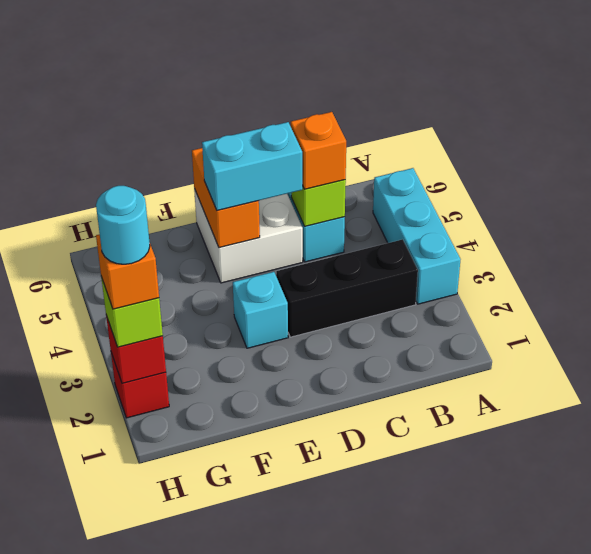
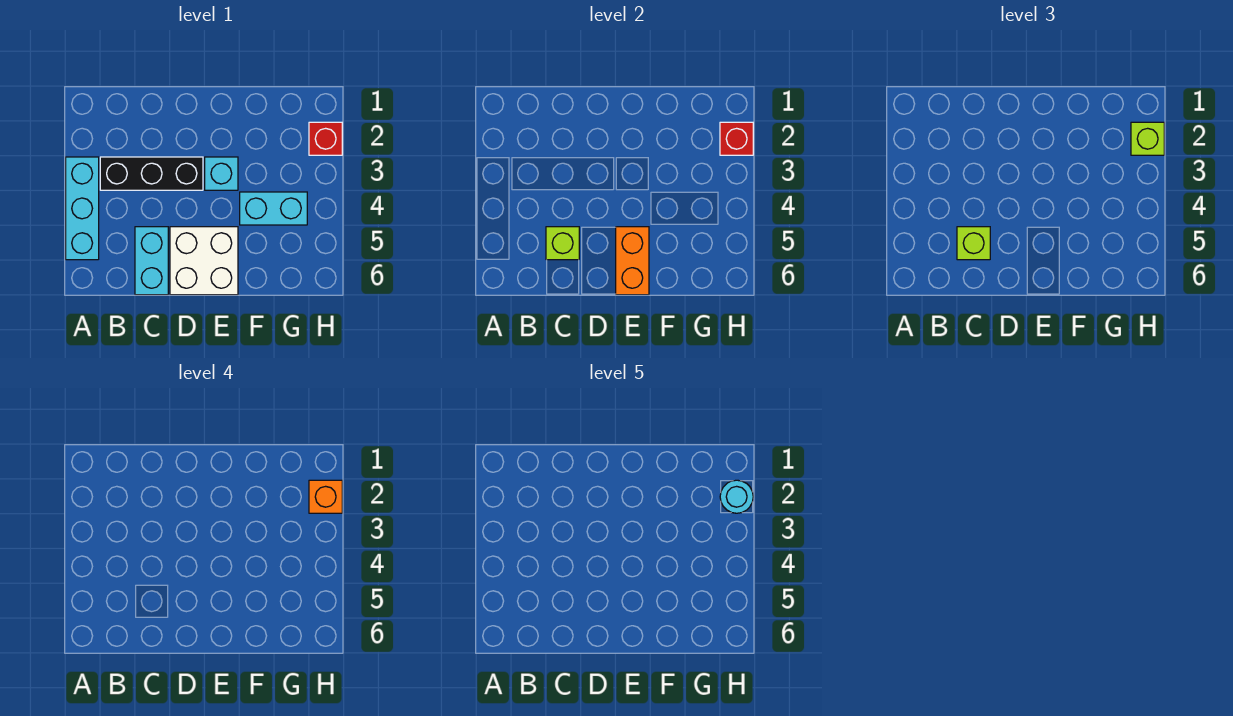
orange 1x1 brick [291,112,346,189] -> lime 1x1 brick [957,227,990,260]
cyan 1x2 brick [202,122,302,210] -> cyan 1x2 brick moved to [240,192,307,225]

